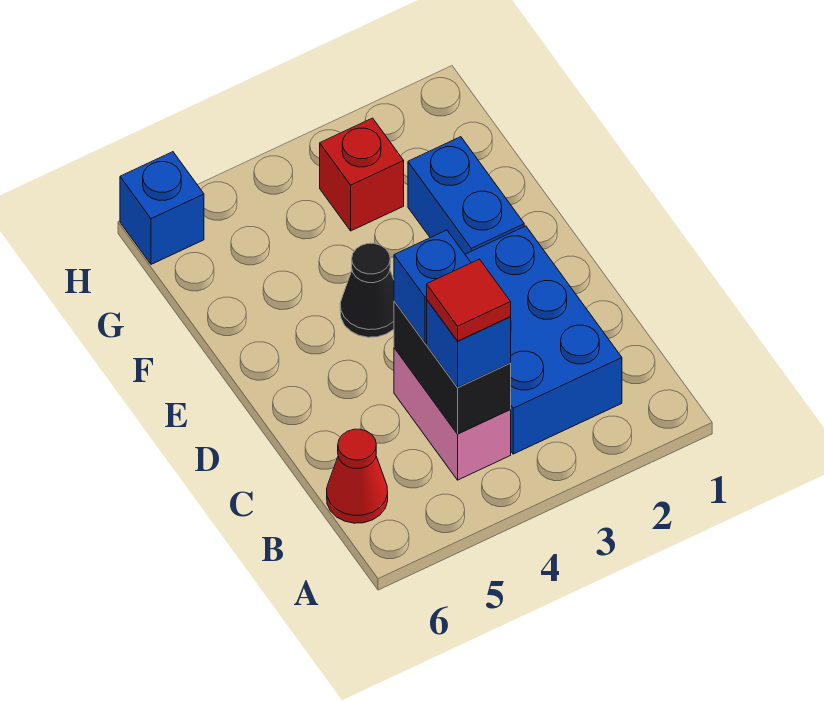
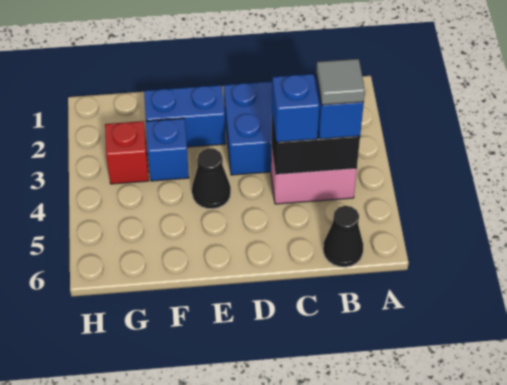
red 1x1 tile [427,259,511,341] -> grey 1x1 tile [316,59,365,105]
red 1x1 cone [327,429,388,523] -> black 1x1 cone [323,206,363,267]
blue 1x1 brick [120,152,204,264] -> blue 1x1 brick moved to [146,118,189,181]

